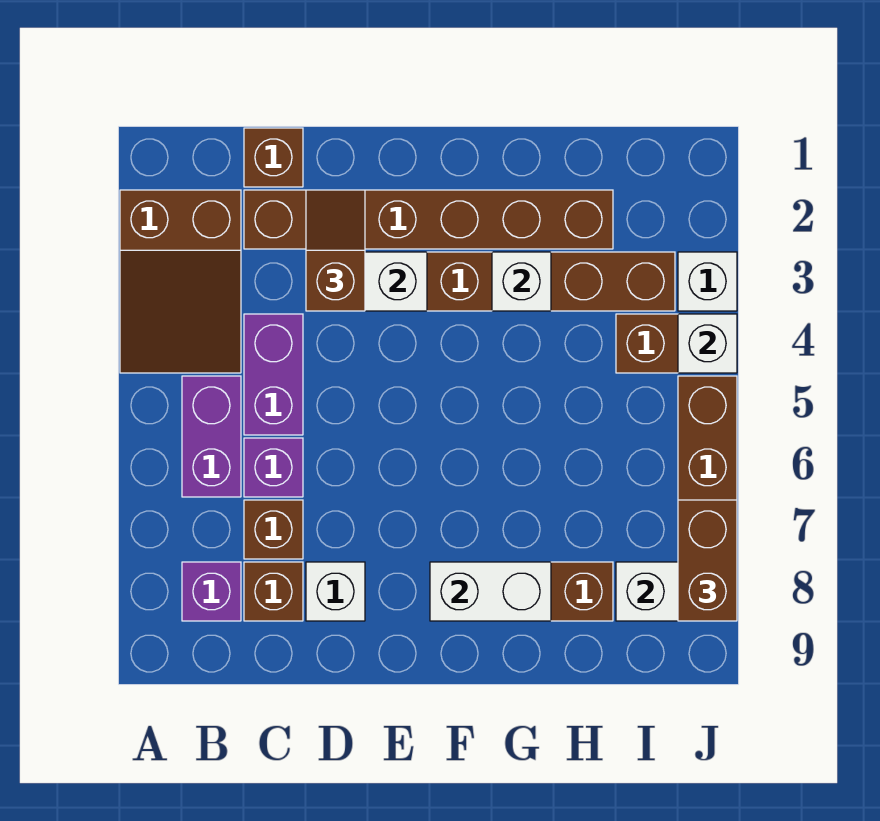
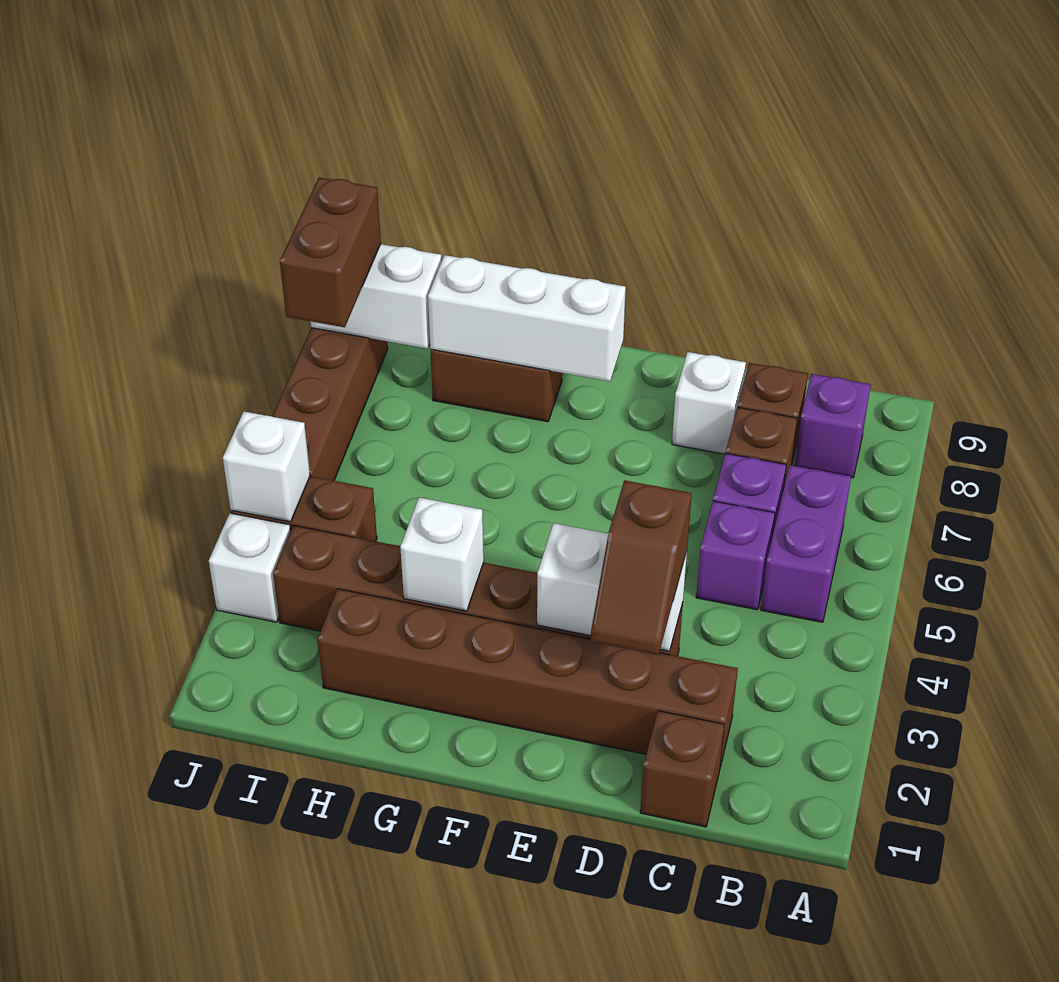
brown 2x3 slope [120,190,241,373] -> none
purple 1x2 brick [244,314,303,435] -> purple 1x1 brick [696,501,775,610]
white 1x2 brick [430,562,551,621] -> white 1x3 brick [428,255,626,381]

